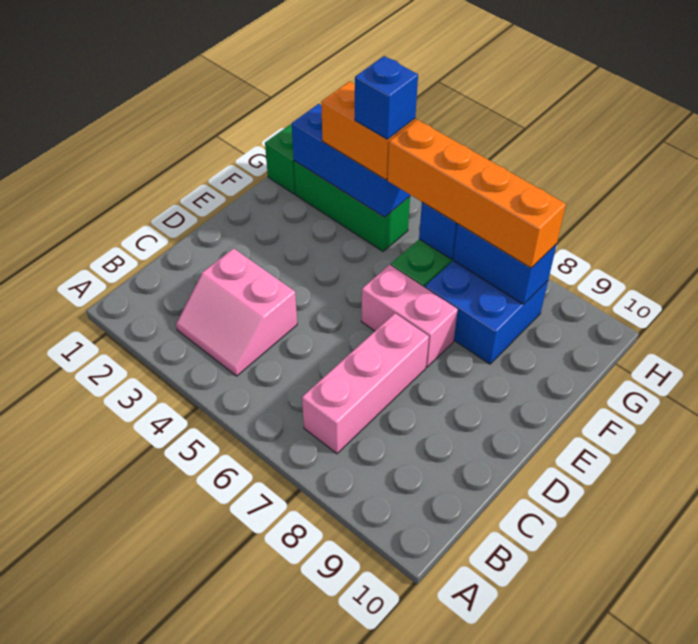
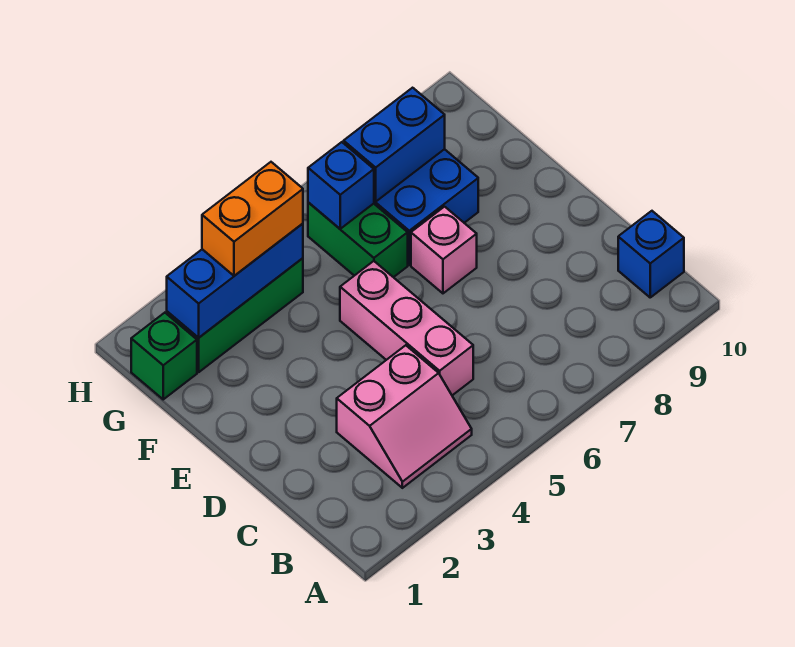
pink 1x3 brick [302,313,429,454] -> pink 1x3 brick moved to [340,261,473,395]
pink 1x2 brick [361,265,458,367] -> pink 1x1 brick [411,207,477,293]
blue 1x1 brick [355,56,418,140] -> blue 1x1 brick moved to [618,211,684,297]
orange 1x4 brick [388,120,566,268] -> none

